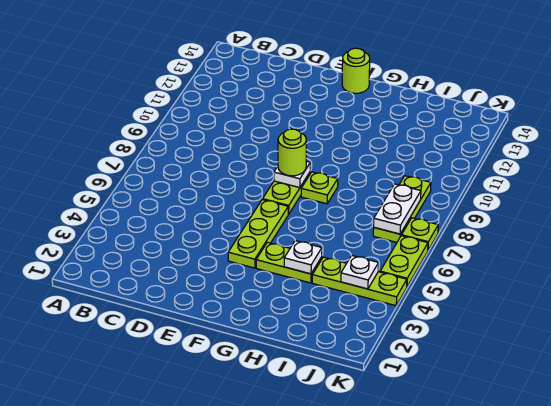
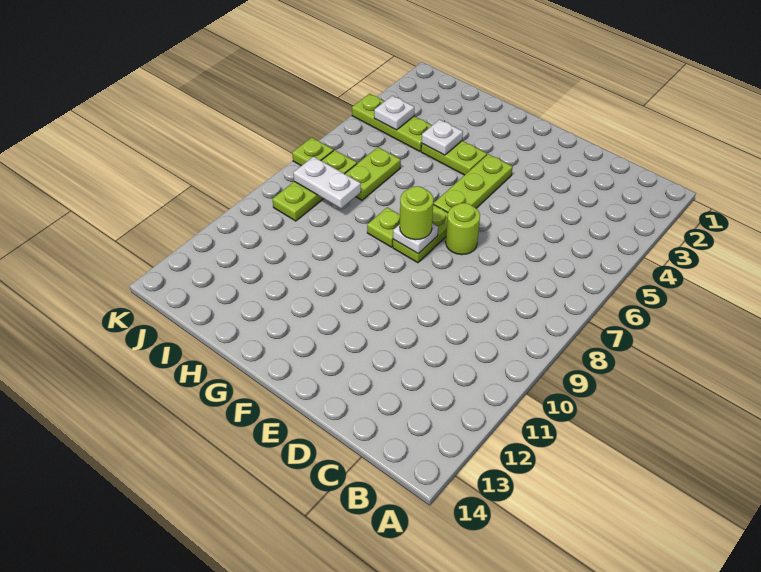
lime 1x1 round brick [342,48,370,93] -> lime 1x1 round brick moved to [446,203,480,255]
white 1x2 plate [374,184,421,234] -> white 1x2 plate turned to [293,157,361,208]
lime 1x2 plate [380,236,428,287] -> lime 1x2 plate moved to [345,147,401,200]

